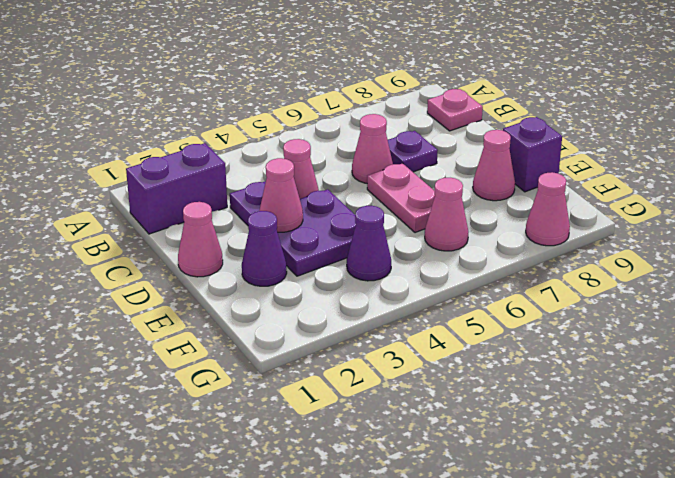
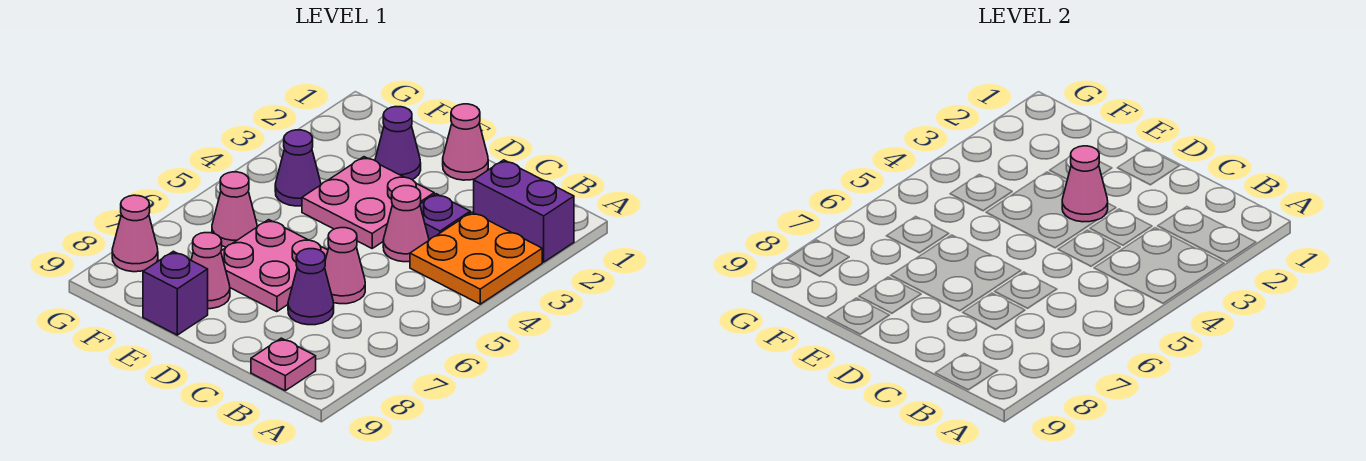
none -> orange 2x2 plate [410,212,542,304]
purple 1x2 brick [126,143,227,234] -> purple 1x2 brick turned to [474,160,574,262]
purple 1x1 plate [388,131,438,172] -> purple 1x1 cone [288,249,334,325]
purple 2x2 plate [278,189,356,276] -> pink 2x2 plate [302,157,434,248]
pink 1x2 plate [367,163,435,233] -> pink 2x2 plate [221,220,328,312]

